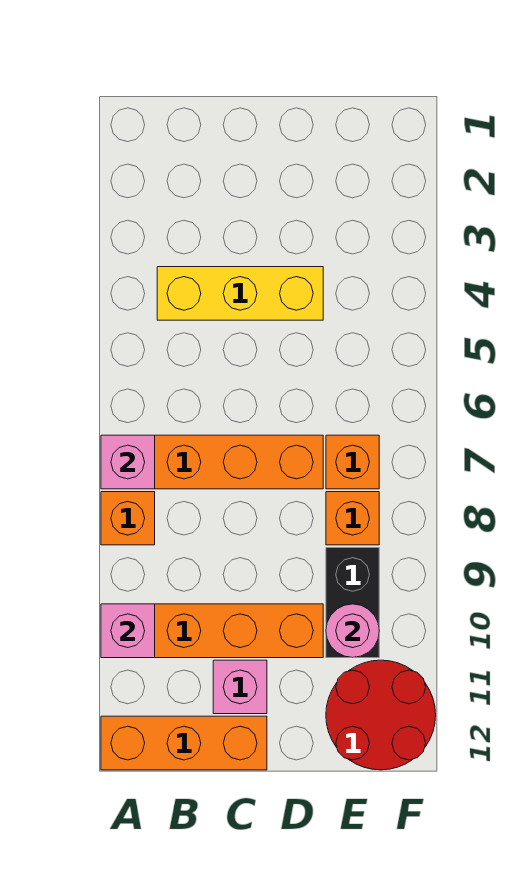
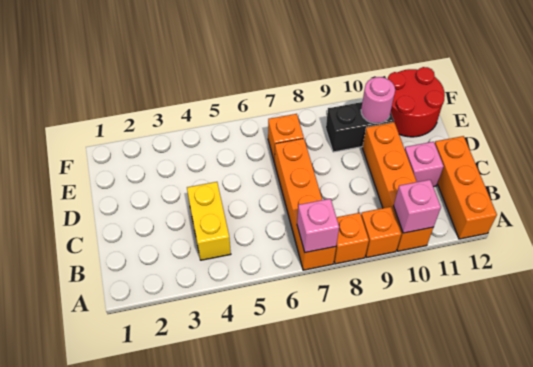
yellow 1x3 brick [157,267,323,320] -> yellow 1x2 brick [187,182,231,260]
orange 1x1 brick [326,492,379,545] -> orange 1x1 brick moved to [361,207,401,258]

